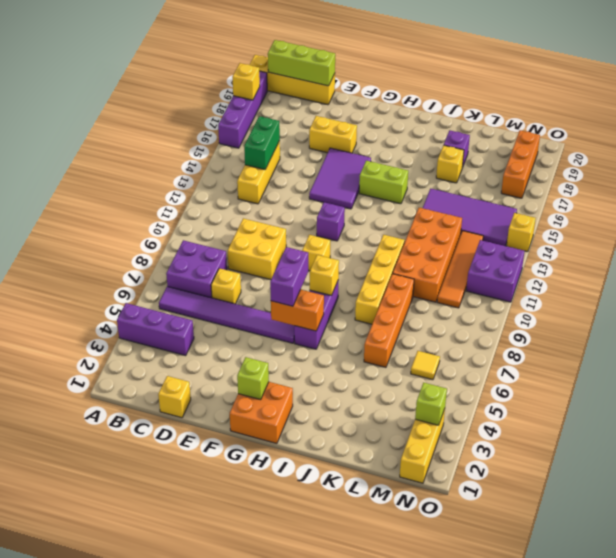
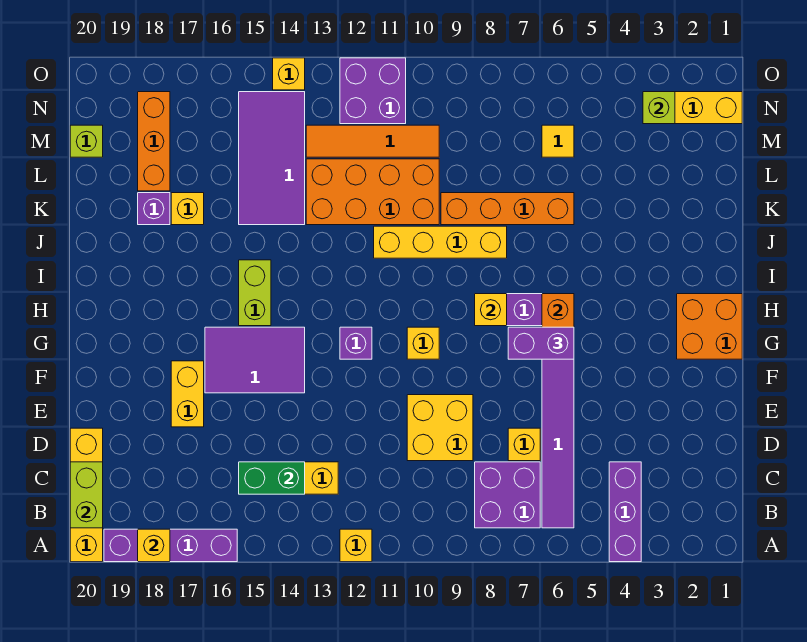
lime 1x3 brick [268,40,335,86] -> lime 1x2 brick [70,462,103,528]
yellow 1x1 brick [158,376,191,418] -> yellow 1x1 brick moved to [340,529,372,562]
lime 1x1 brick [237,357,269,400] -> lime 1x1 brick moved to [70,125,103,157]
orange 1x3 brick [501,130,540,198] -> orange 1x3 brick turned to [138,92,170,191]

